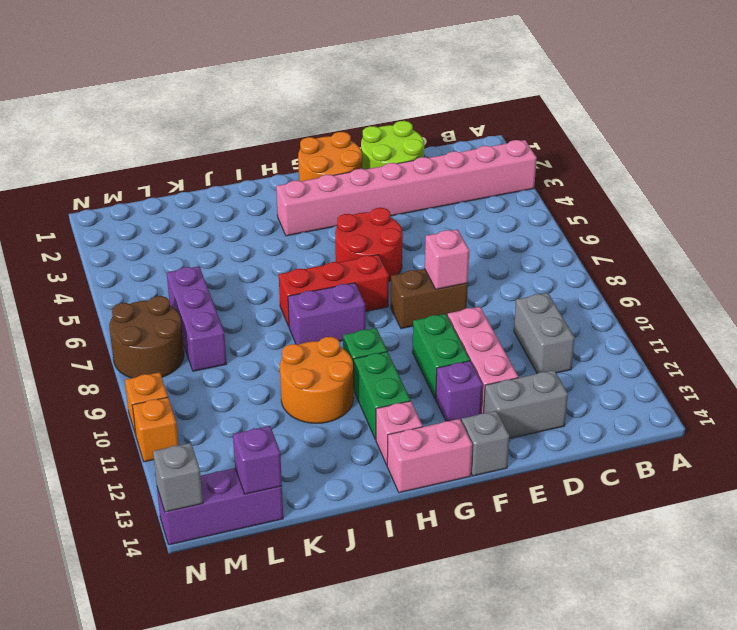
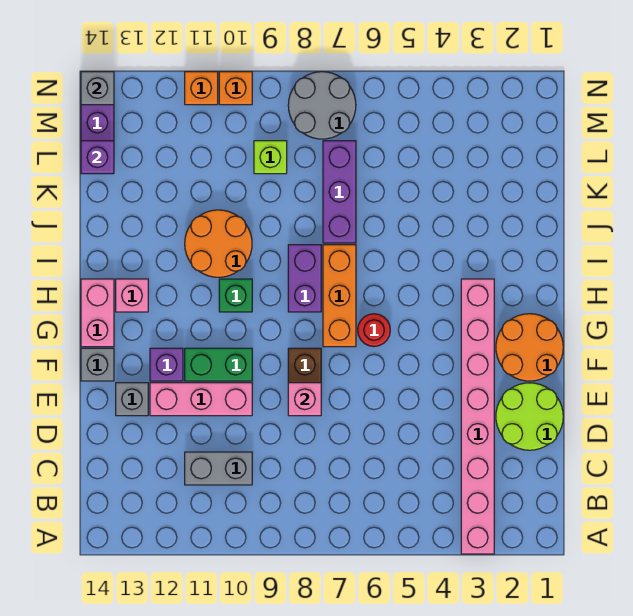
grey 1x2 brick [483,370,568,439] -> grey 1x1 brick [116,383,148,416]
red 2x2 round brick [335,208,403,281] -> red 1x1 round brick [358,314,390,347]
red 1x3 brick [279,255,389,326] -> orange 1x3 brick [323,245,356,347]
green 1x2 brick [354,352,410,440] -> none
purple 1x3 brick [167,266,226,371] -> purple 1x3 brick turned to [323,141,356,243]
none -> lime 1x1 brick [254,141,287,174]
brown 2x2 round brick [109,296,184,378] -> grey 2x2 round brick [288,72,356,139]

